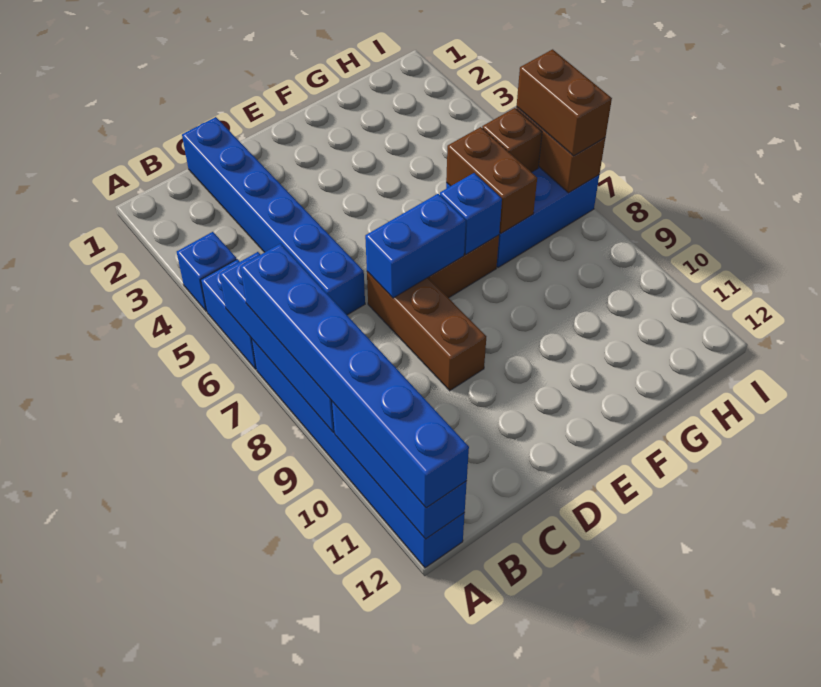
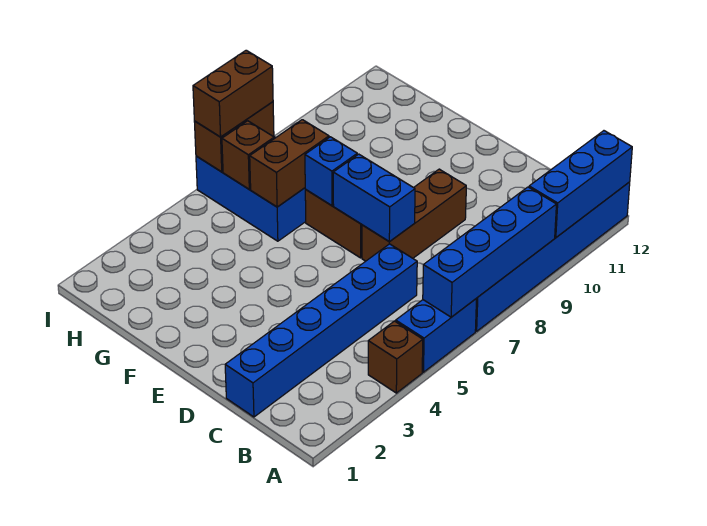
blue 1x1 brick [177,232,237,311] -> brown 1x1 brick [368,321,423,393]
blue 1x6 brick [240,244,469,508] -> none

